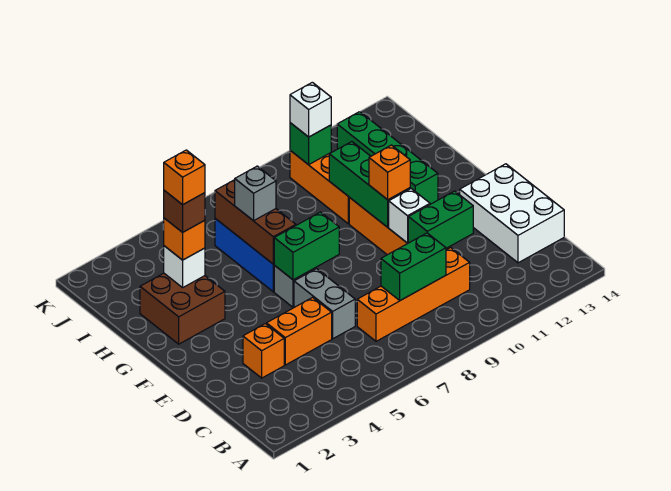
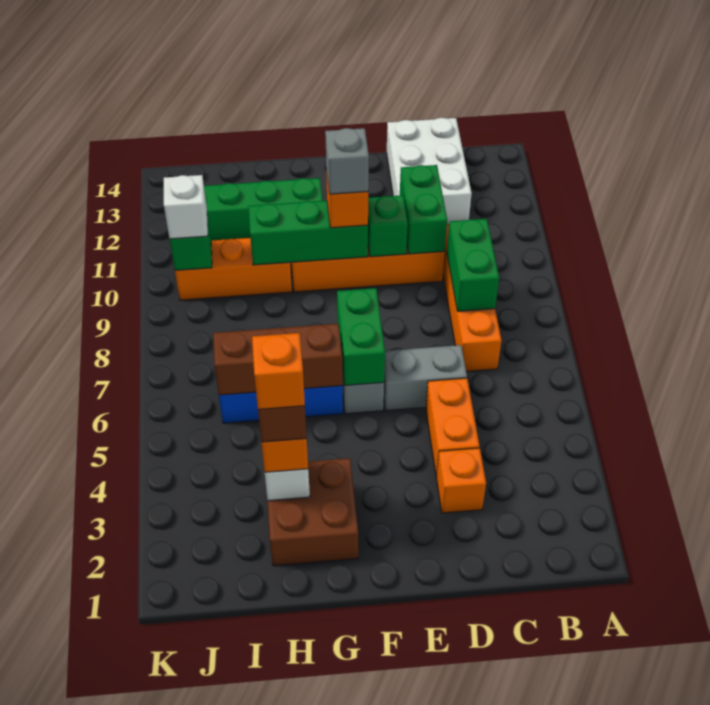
white 2x3 brick [460,164,564,263] -> white 2x3 brick turned to [387,118,472,224]
white 1x1 brick [389,189,430,243] -> green 1x1 brick [368,195,408,257]
grey 1x1 brick [235,166,276,221] -> grey 1x1 brick moved to [325,128,369,194]

